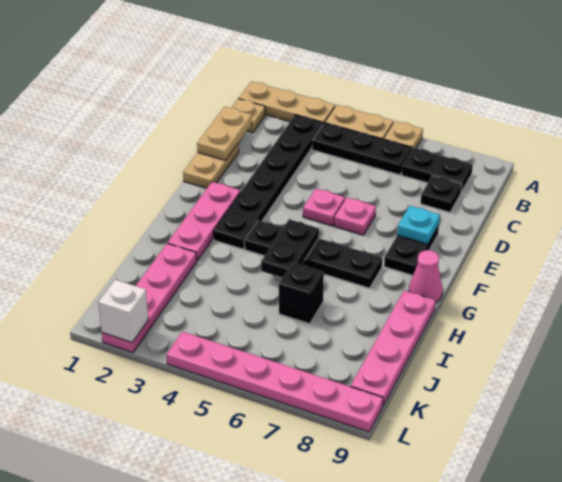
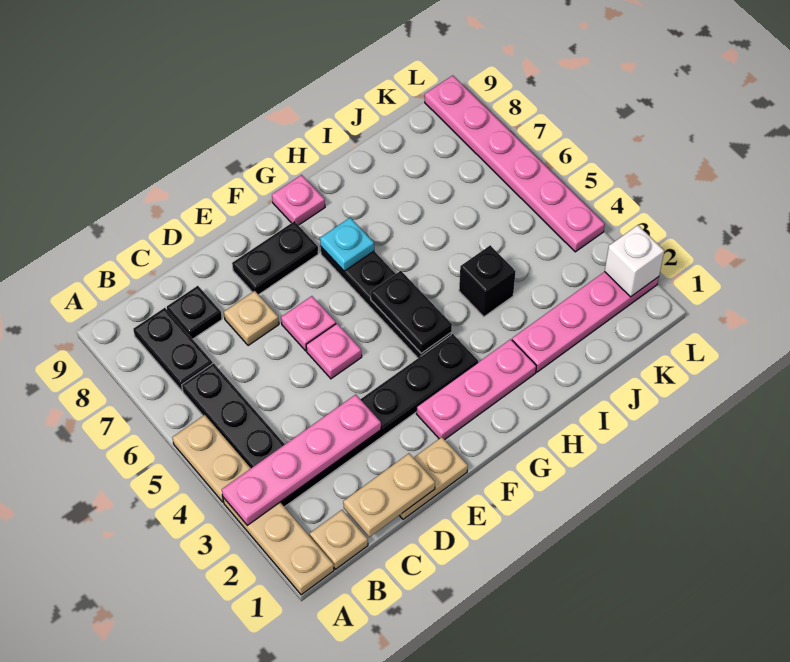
tan 1x1 plate [384,121,423,149] -> tan 1x1 plate moved to [224,291,279,346]
cyan 1x1 plate [397,206,440,244] -> cyan 1x1 plate moved to [320,218,374,271]
black 1x2 plate [261,219,319,278] -> black 1x2 plate turned to [371,271,452,353]
pink 1x1 cone [409,250,443,303] -> pink 1x1 plate [272,175,325,225]
pink 1x4 plate [351,290,436,405] -> pink 1x4 plate moved to [222,395,381,526]
black 1x1 brick [279,262,324,324] -> black 1x1 brick moved to [459,245,516,317]

